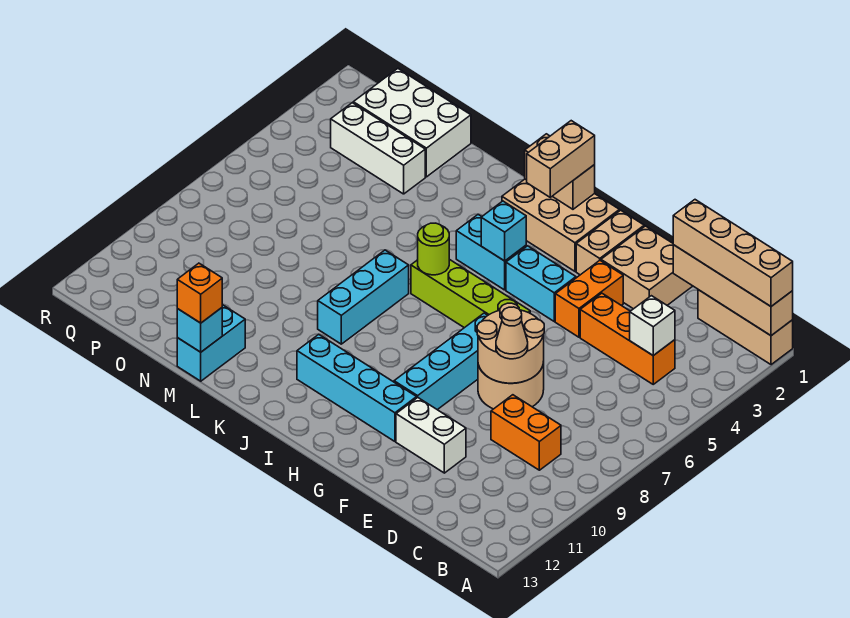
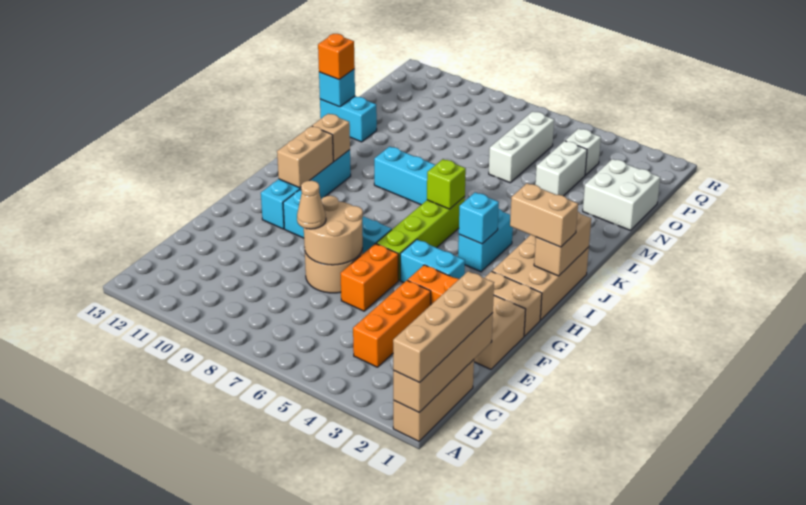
white 1x1 brick [630,296,675,356] -> white 1x1 brick moved to [565,129,601,175]
orange 1x2 brick [491,395,561,470] -> orange 1x2 brick moved to [340,244,398,311]
white 1x2 brick [396,398,466,473] -> white 1x2 brick moved to [535,141,587,196]
cyan 1x2 brick [506,246,576,321] -> cyan 1x2 brick turned to [400,240,465,282]
none -> tan 1x2 brick [277,126,333,188]
lime 1x1 round brick [418,223,449,275] -> lime 1x1 brick [427,159,466,209]
none -> tan 1x1 brick [312,114,350,161]
white 2x3 brick [353,69,471,177] -> white 2x2 brick [583,159,660,230]
white 1x3 brick [331,103,425,194] -> white 1x3 brick moved to [489,111,554,183]

